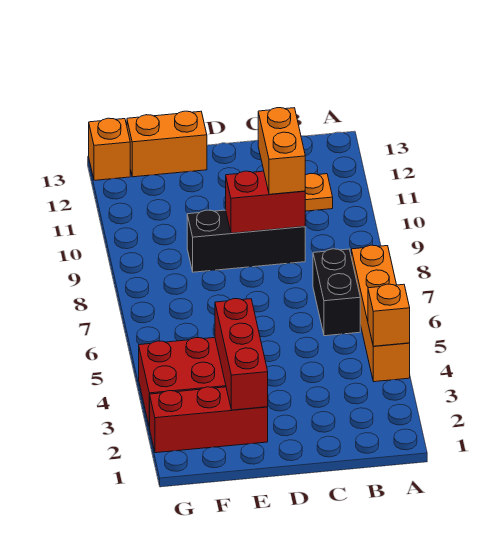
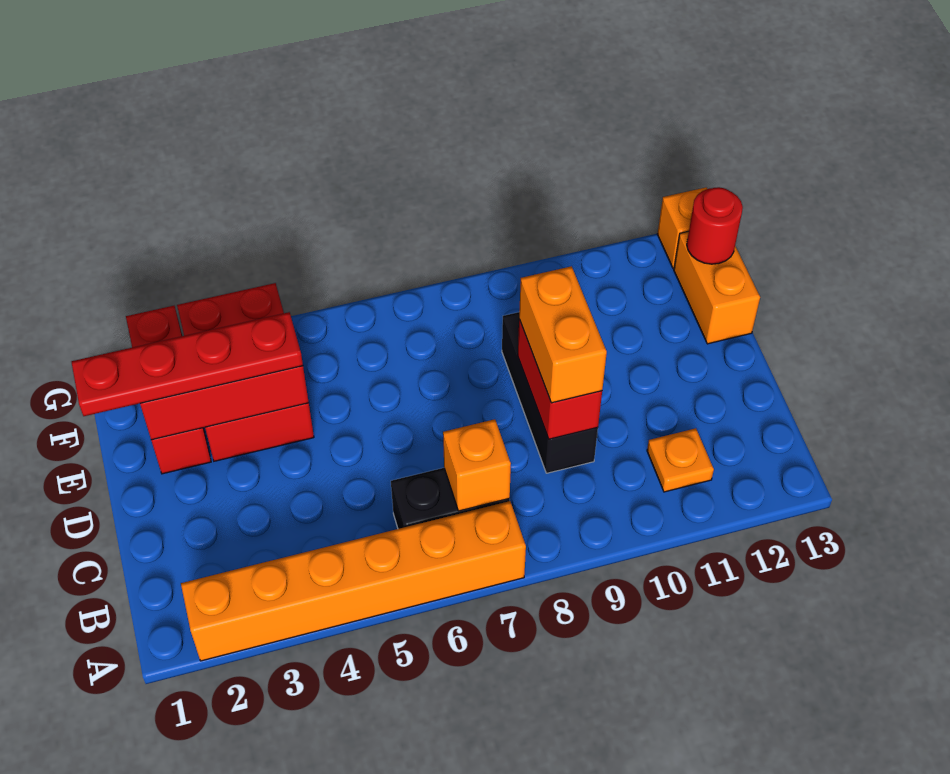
orange 1x4 brick [351,245,410,382] -> orange 1x6 brick [181,501,526,661]
orange 1x1 brick [368,284,410,346] -> orange 1x1 brick moved to [443,419,511,511]
orange 1x2 brick [258,108,305,194] -> orange 1x2 brick turned to [519,266,607,403]
none -> red 1x4 plate [72,312,303,416]
none -> red 1x1 round brick [687,187,743,264]

